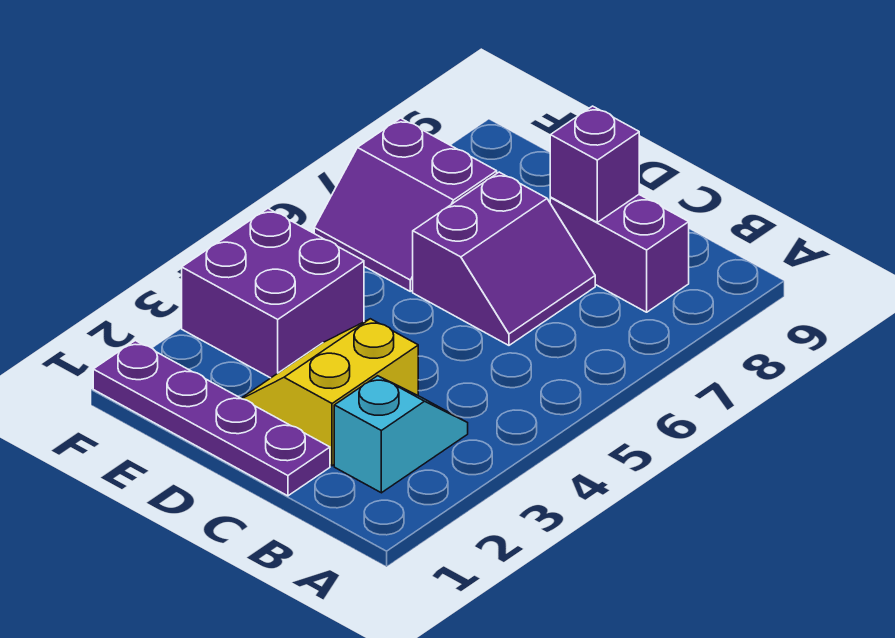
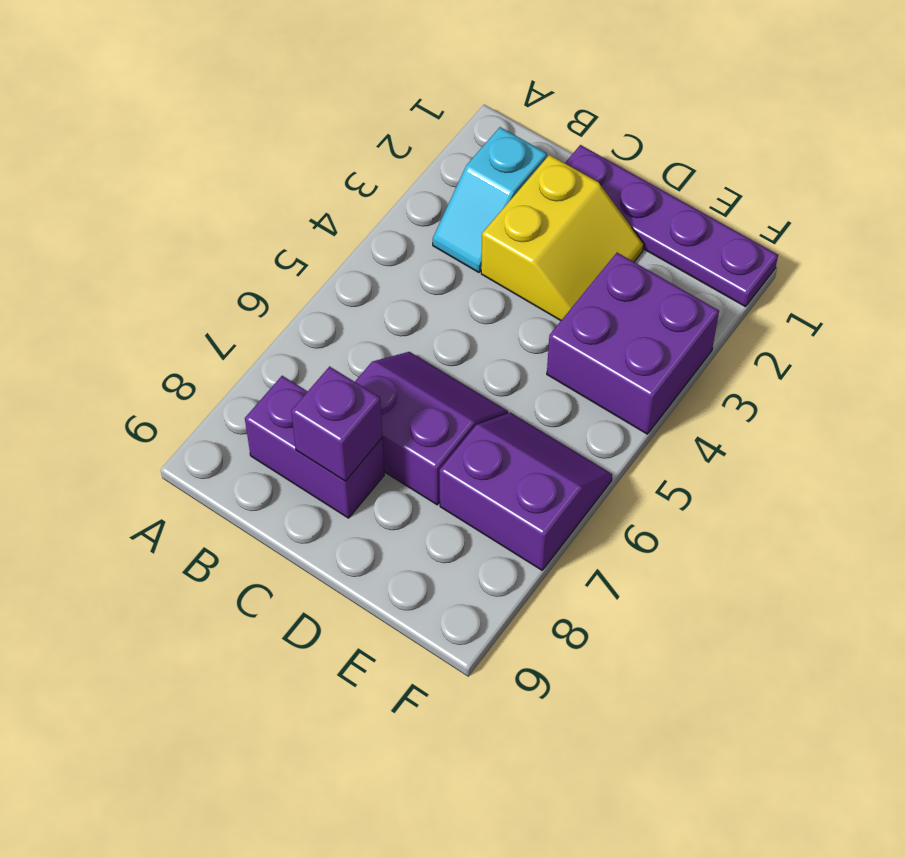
purple 2x2 slope [413,172,595,345] -> purple 2x2 slope turned to [355,352,508,505]

